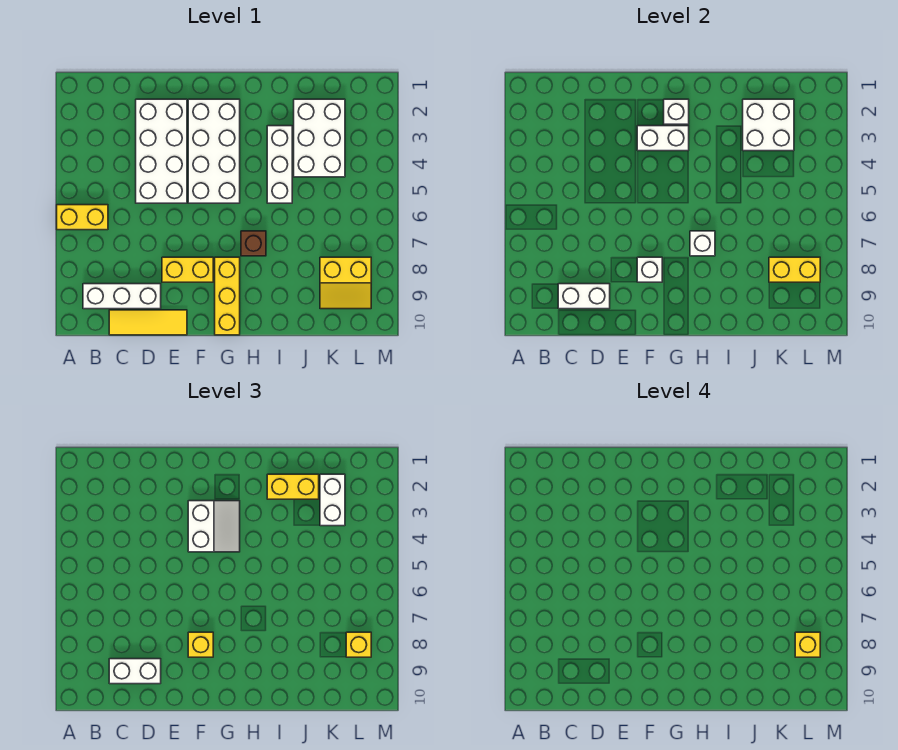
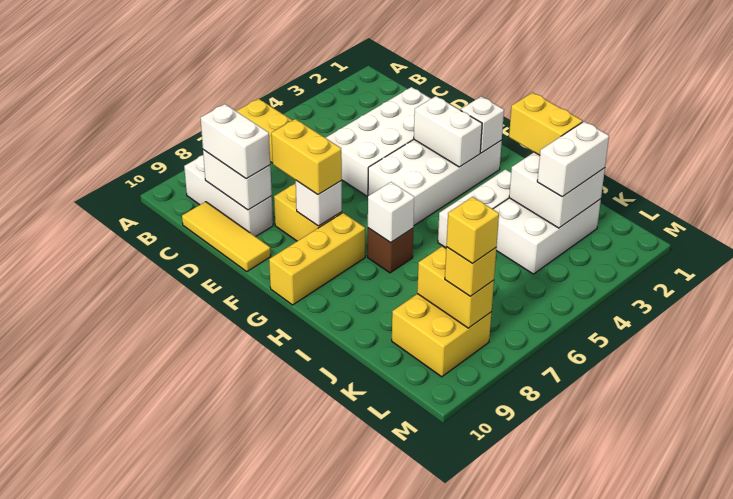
white 2x2 slope [188,501,240,552] -> none
yellow 1x1 brick [188,632,213,657] -> yellow 1x2 brick [271,119,342,195]
yellow 2x2 slope [320,257,371,309] -> yellow 2x2 brick [392,294,492,377]

